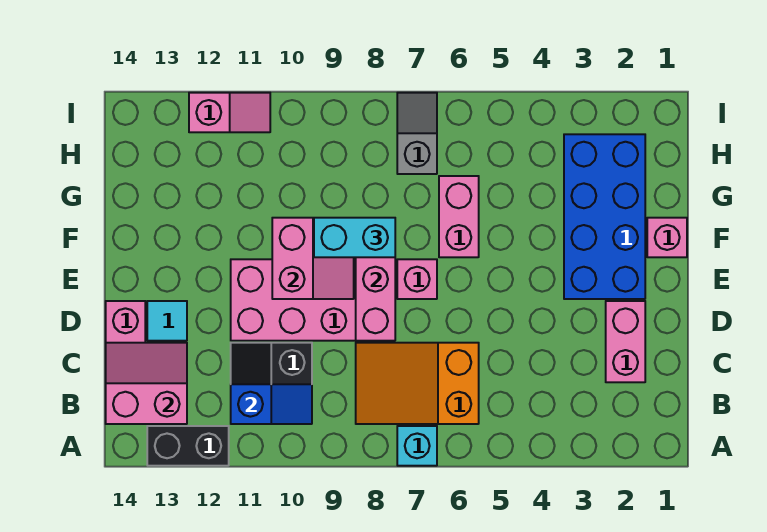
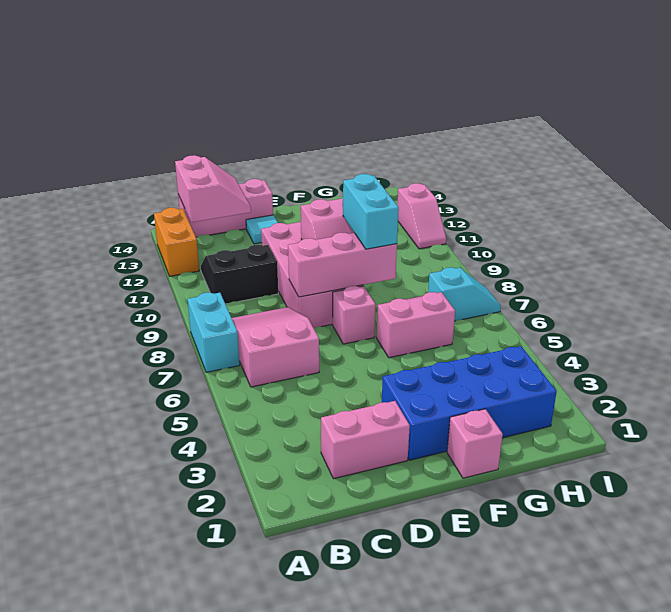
cyan 1x1 brick [397,426,437,466] -> cyan 1x2 brick [188,293,240,372]
black 1x2 brick [147,426,229,466] -> orange 1x2 brick [154,208,199,276]
orange 2x3 slope [356,343,479,424] -> pink 2x3 slope [232,307,319,387]
blue 1x2 slope [231,384,312,424] -> none
grey 1x2 slope [397,93,437,174] -> cyan 1x2 slope [428,267,501,321]

